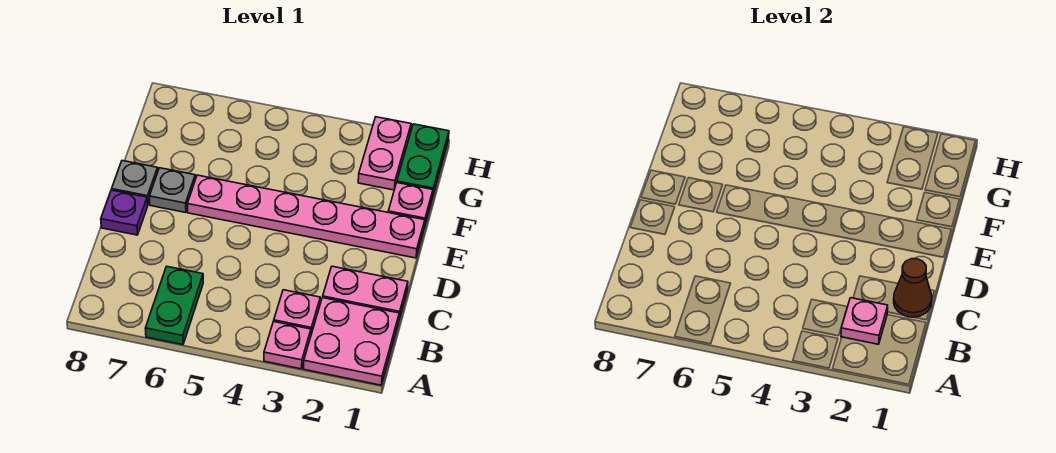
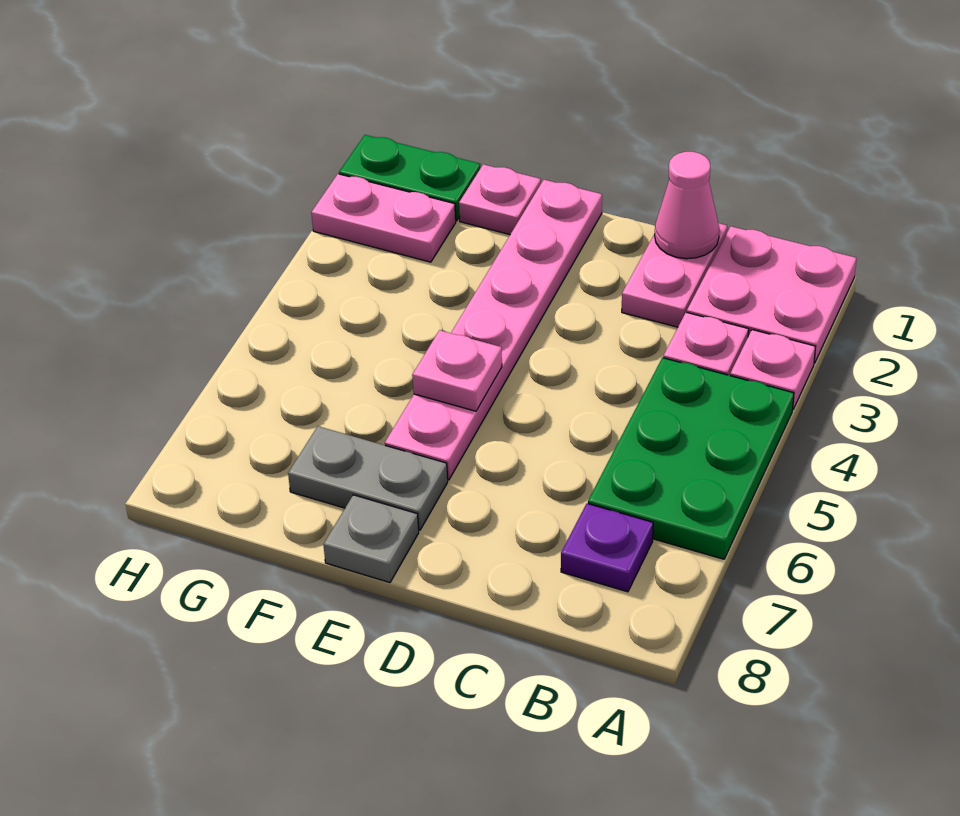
green 1x2 plate [145,266,203,345] -> green 2x3 plate [588,358,794,559]
pink 1x1 plate [841,298,888,344] -> pink 1x1 plate moved to [412,330,502,411]
brown 1x1 cone [894,259,932,317] -> pink 1x1 cone [655,152,719,259]
purple 1x1 plate [101,190,148,235] -> purple 1x1 plate moved to [561,504,653,592]
grey 1x1 plate [149,168,195,213] -> grey 1x2 plate [288,426,448,530]

